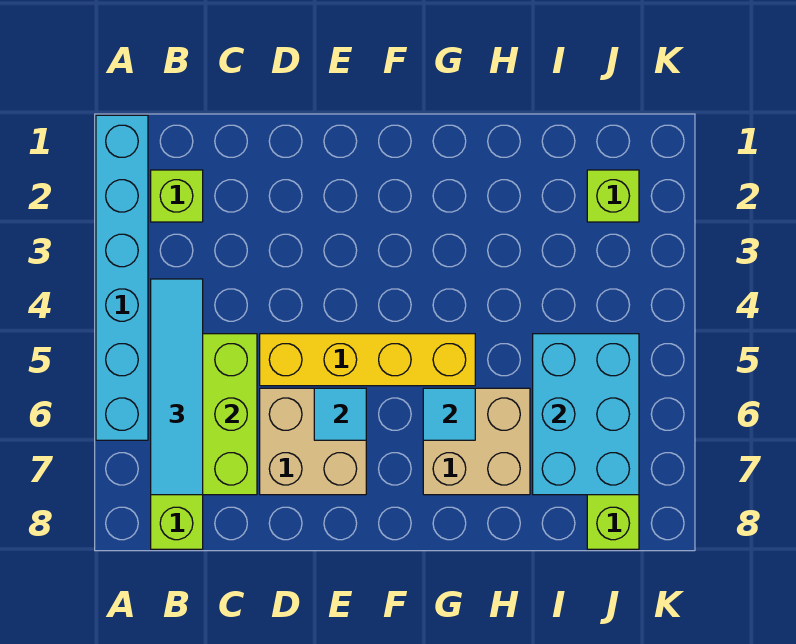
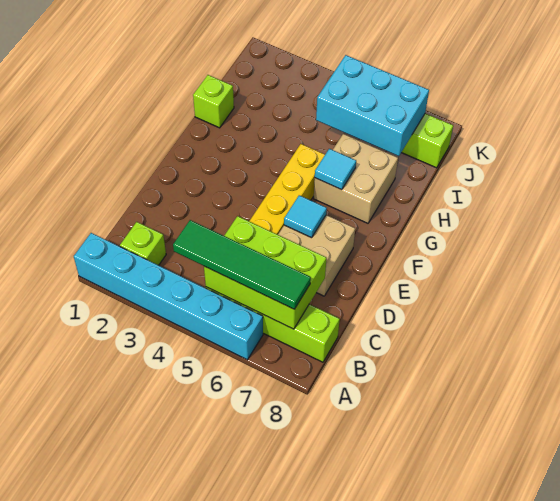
cyan 1x4 tile [151,279,203,495] -> green 1x4 tile [173,220,311,309]
lime 1x1 brick [587,170,639,222] -> lime 1x1 brick moved to [193,75,234,128]

